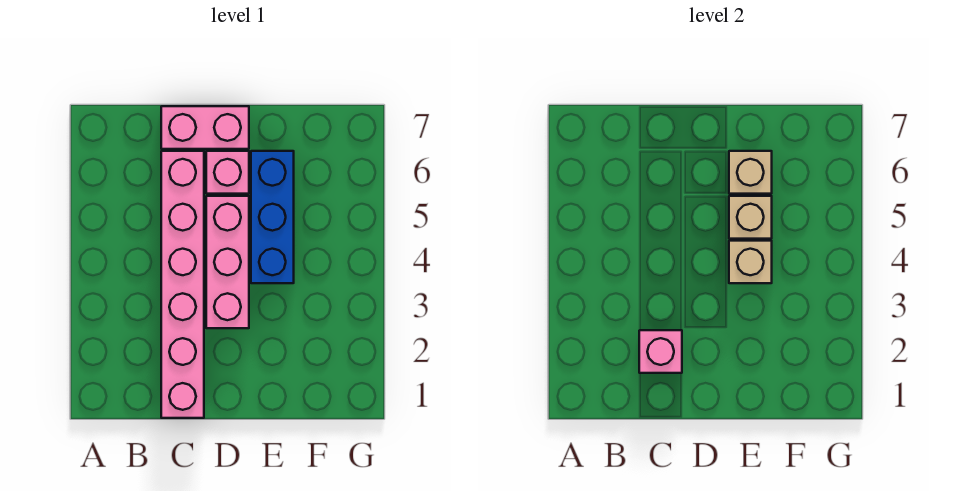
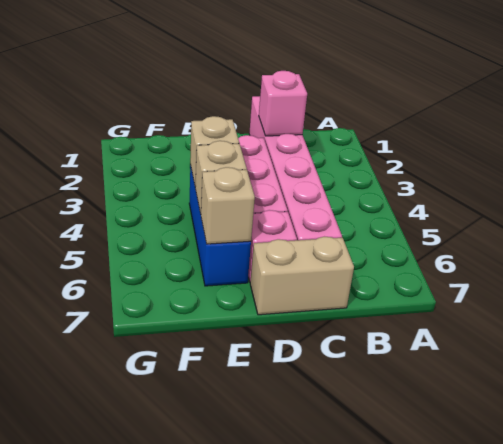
pink 1x2 brick [161,106,249,149] -> tan 1x2 brick [250,237,354,315]

